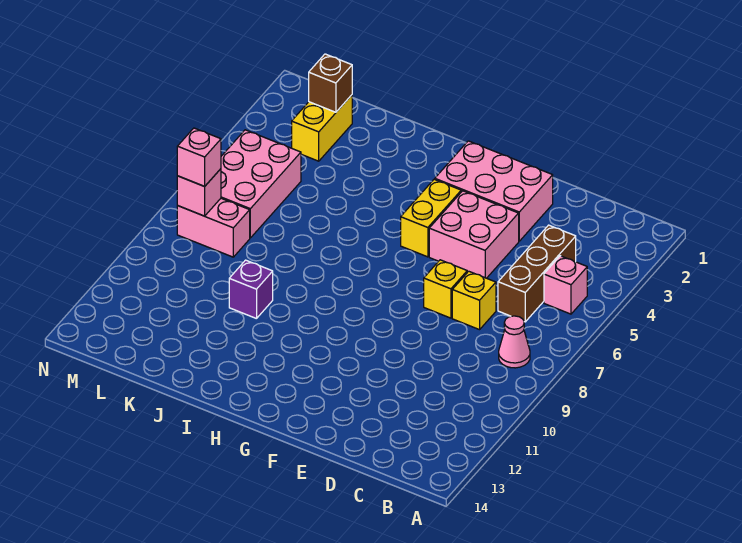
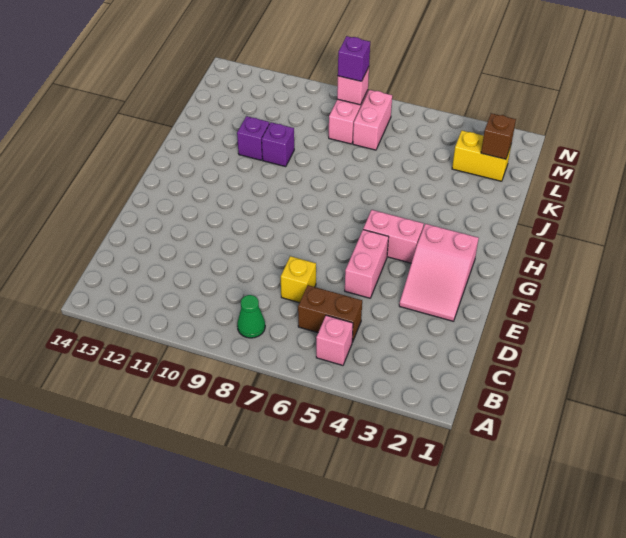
pink 1x1 cone [499,316,530,368] -> green 1x1 cone [237,295,265,338]
brown 1x3 brick [498,225,576,322] -> brown 1x2 brick [298,285,362,342]
pink 2x3 brick [435,141,553,241] -> pink 2x3 slope [399,224,479,321]
pink 2x2 brick [429,191,519,278] -> pink 1x2 brick [345,230,389,298]
yellow 1x1 brick [424,260,467,318] -> none
yellow 1x2 brick [401,179,461,257] -> pink 1x2 brick [363,210,424,263]
none -> purple 1x1 brick [237,116,269,160]
pink 2x3 brick [221,130,301,238] -> pink 1x2 brick [353,90,392,150]
pink 1x1 brick [177,128,221,186] -> purple 1x1 brick [338,36,370,81]

